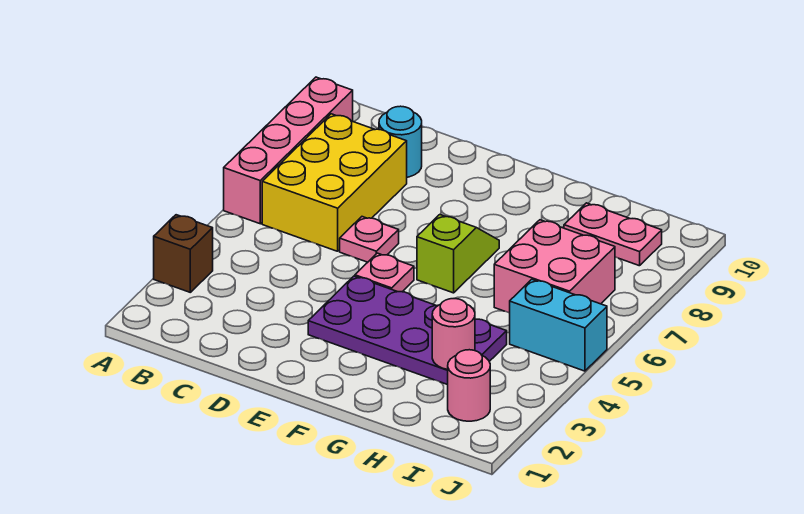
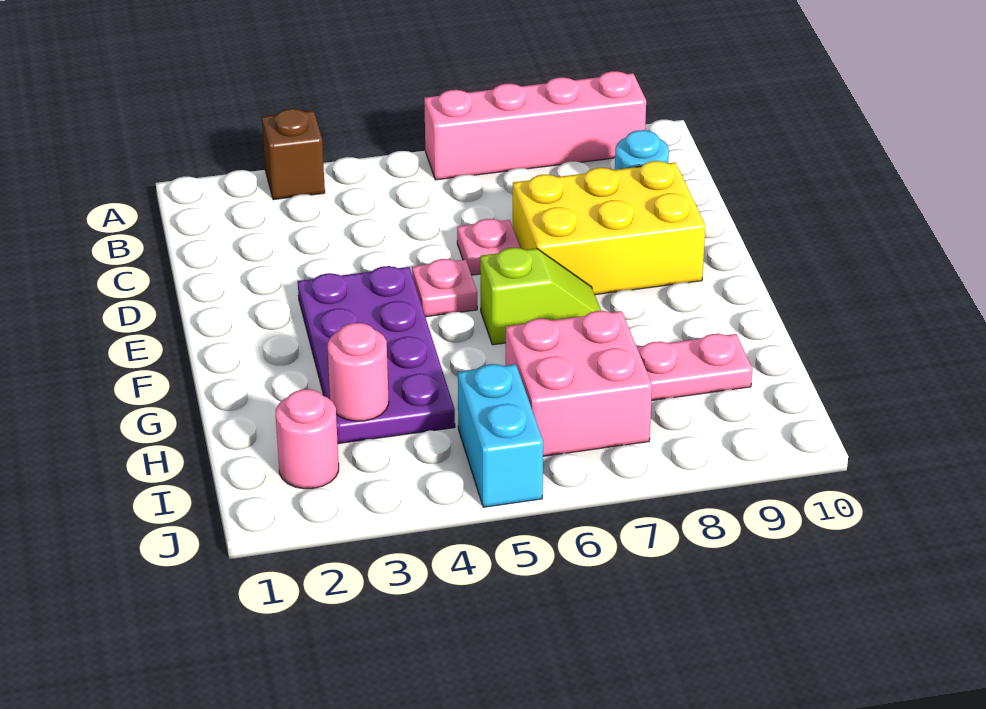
yellow 2x3 brick [262,114,407,251] -> yellow 2x3 brick moved to [513,161,705,295]
pink 1x2 plate [564,203,662,266] -> pink 1x2 plate turned to [637,334,752,401]

